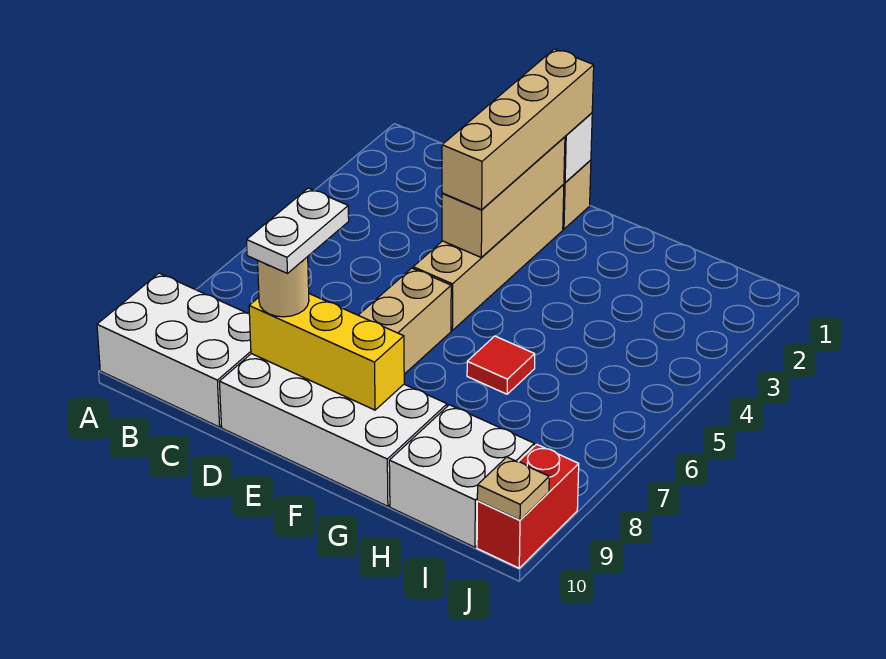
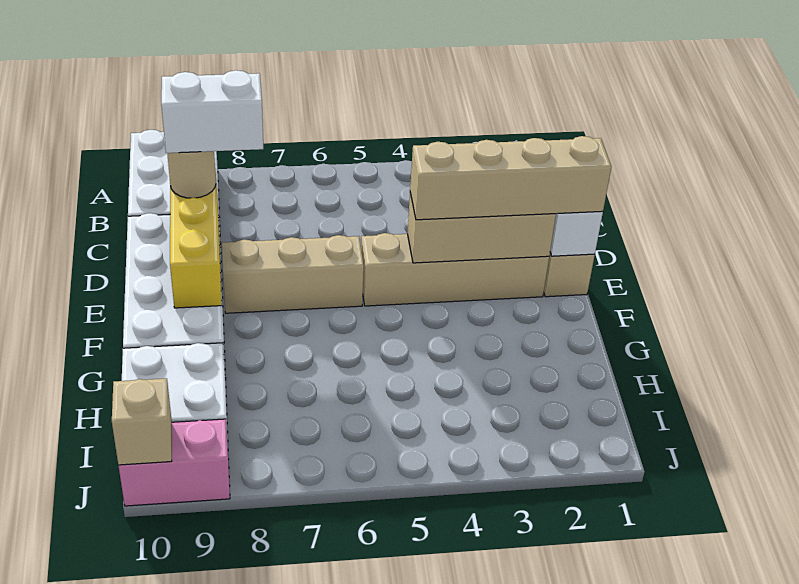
white 1x2 plate [247,188,349,273] -> white 1x2 brick [161,70,263,153]
red 1x1 tile [467,336,535,394] -> none
red 1x2 brick [477,444,579,568] -> pink 1x2 brick [118,419,230,506]
tan 1x1 plate [477,457,549,520] -> tan 1x1 brick [112,378,172,465]

